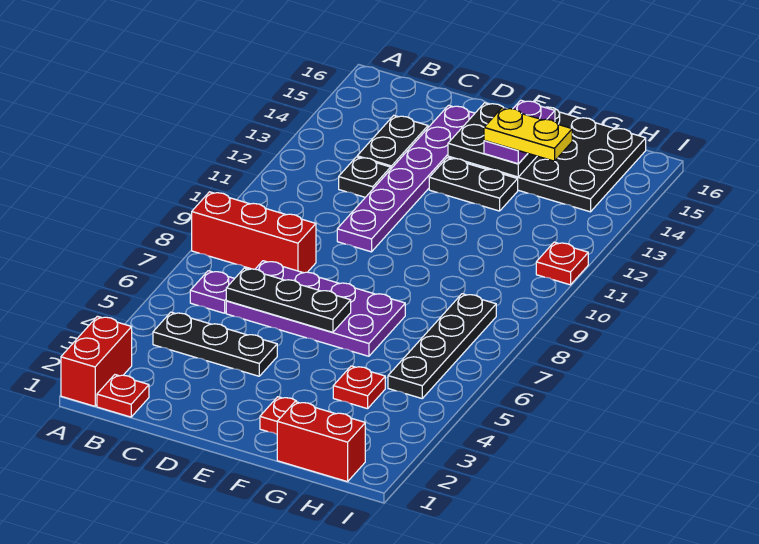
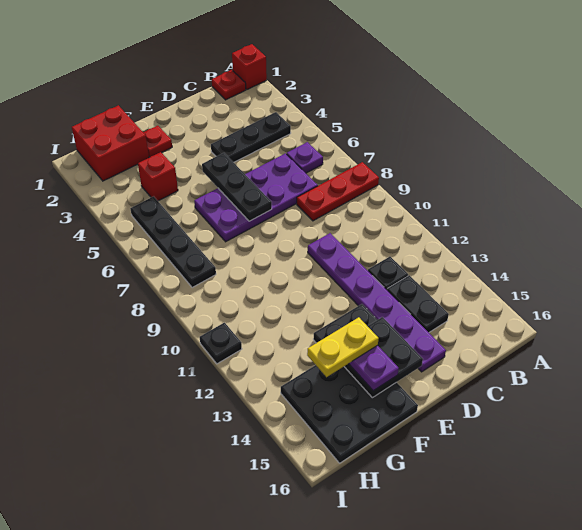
red 1x2 brick [61,316,132,406] -> red 1x1 brick [232,44,267,89]
red 1x3 brick [192,192,316,273] -> red 1x3 plate [297,162,379,221]
black 1x3 plate [226,268,351,332] -> black 1x3 plate turned to [202,153,272,221]
red 1x2 brick [277,402,365,482] -> red 2x2 brick [72,105,149,181]
red 1x1 plate [333,366,385,409] -> red 1x1 brick [138,152,178,201]
red 1x1 plate [536,242,588,285] -> black 1x1 plate [200,323,242,364]

